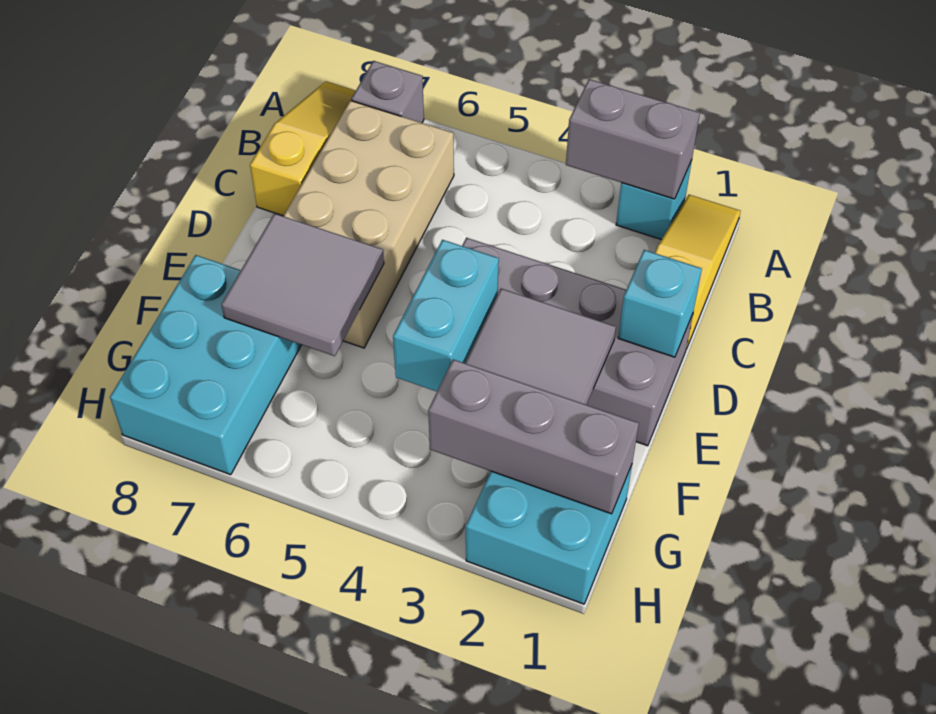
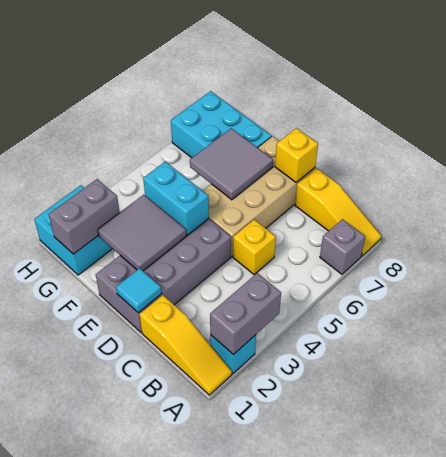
tan 2x4 brick [284,101,454,348] -> tan 2x4 brick turned to [203,136,315,256]
none -> yellow 1x1 brick [233,220,276,275]
cyan 1x1 brick [618,250,702,357] -> cyan 1x1 tile [116,268,162,313]
none -> yellow 1x1 brick [275,128,318,182]
grey 1x3 brick [428,359,639,514] -> grey 1x2 brick [49,179,120,254]

